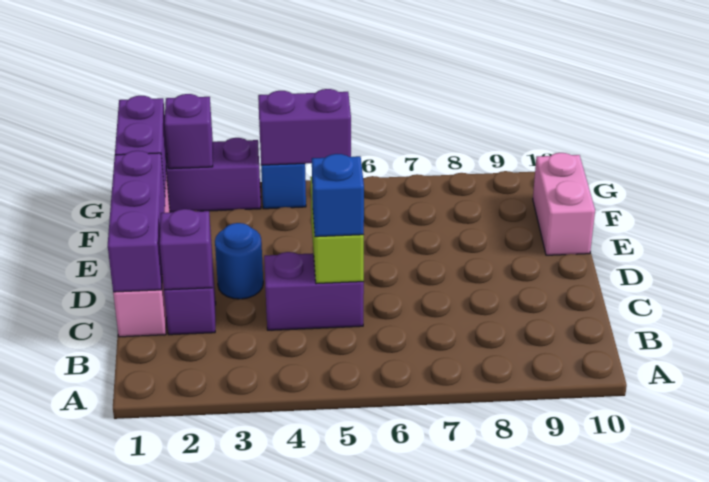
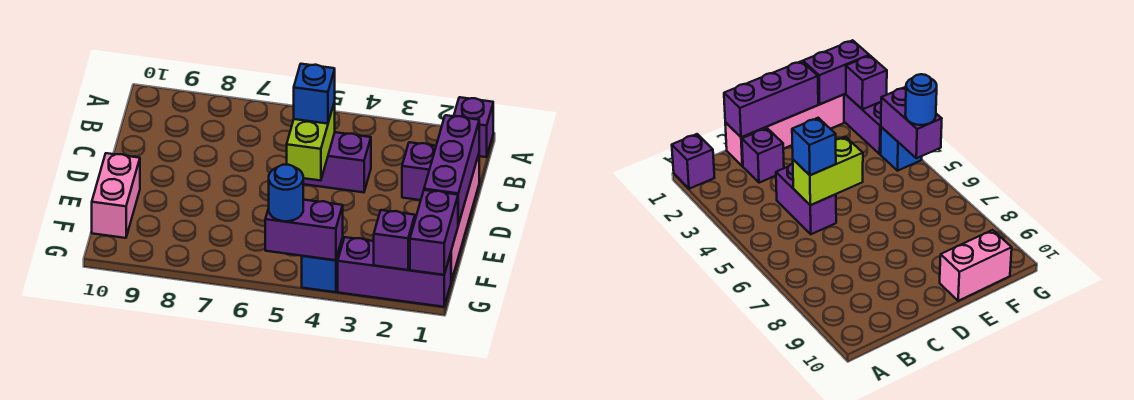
purple 1x1 brick [160,209,212,290] -> purple 1x1 brick moved to [454,97,493,157]
blue 1x1 round brick [215,223,263,299] -> blue 1x1 round brick moved to [269,165,303,221]

